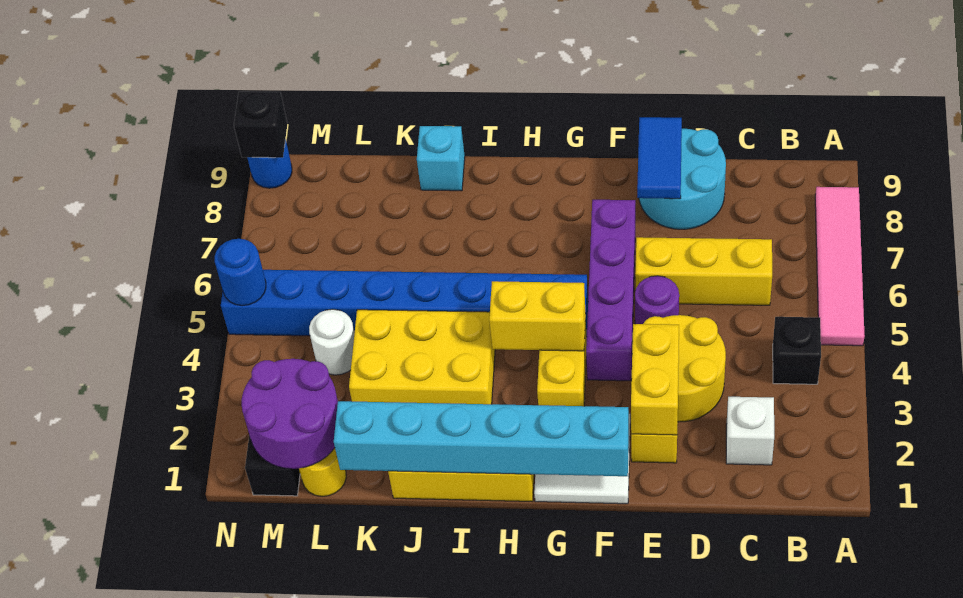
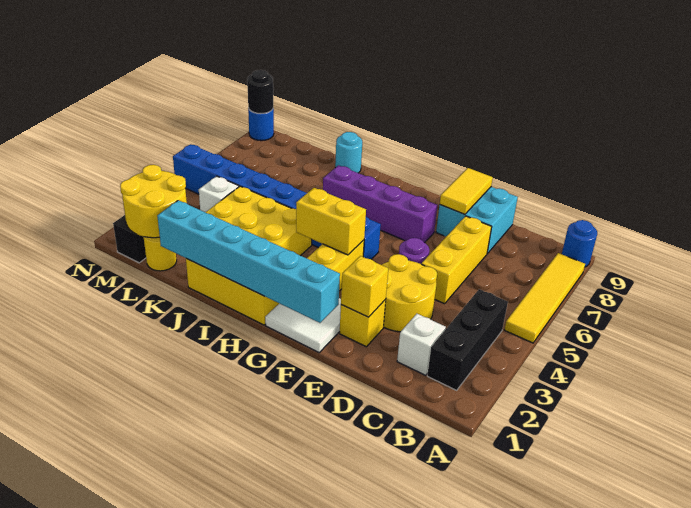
pink 1x4 tile [815,187,865,346] -> yellow 1x4 tile [504,253,585,343]
black 1x1 brick [773,317,821,384] -> black 1x3 brick [427,289,508,390]
yellow 1x3 brick [635,237,772,305] -> yellow 1x3 brick turned to [421,216,492,304]
cyan 2x2 round brick [639,129,726,229] -> cyan 2x2 brick [436,187,518,254]
yellow 1x2 brick [631,324,679,435] -> yellow 1x1 brick [341,256,388,317]
blue 1x2 tile [637,117,682,199] -> yellow 1x2 tile [440,168,493,214]
purple 1x4 brick [586,200,635,381] -> purple 1x4 brick turned to [323,165,438,243]
cyan 1x1 brick [417,126,465,191] -> cyan 1x1 round brick [335,132,362,173]
purple 2x2 round brick [242,359,338,469] -> yellow 2x2 round brick [120,165,187,238]
white 1x1 round brick [309,309,354,375] -> white 1x1 brick [199,176,239,212]
blue 1x1 round brick [215,239,266,306] -> blue 1x1 round brick moved to [562,220,597,267]
black 1x1 brick [234,92,287,158] -> black 1x1 round brick [247,70,273,114]

